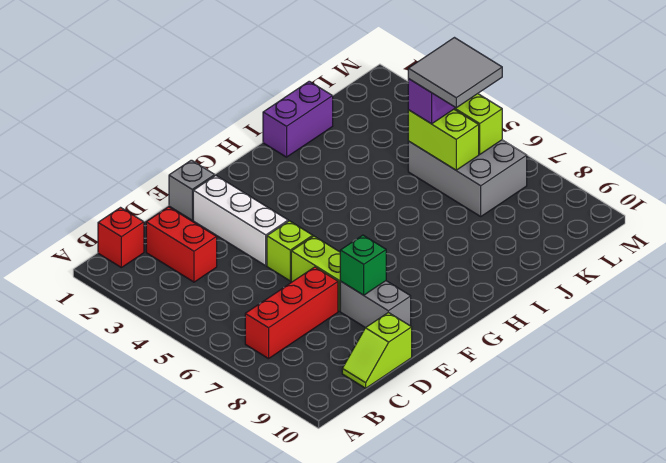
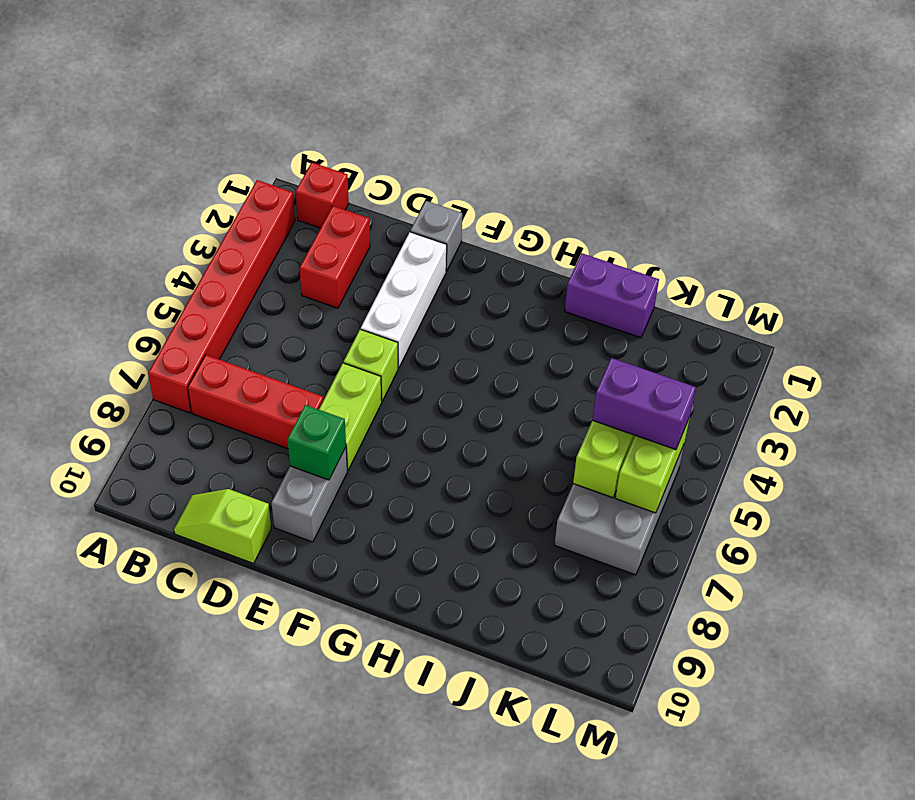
none -> red 1x6 brick [148,180,295,413]
grey 2x2 tile [408,38,502,108] -> none

